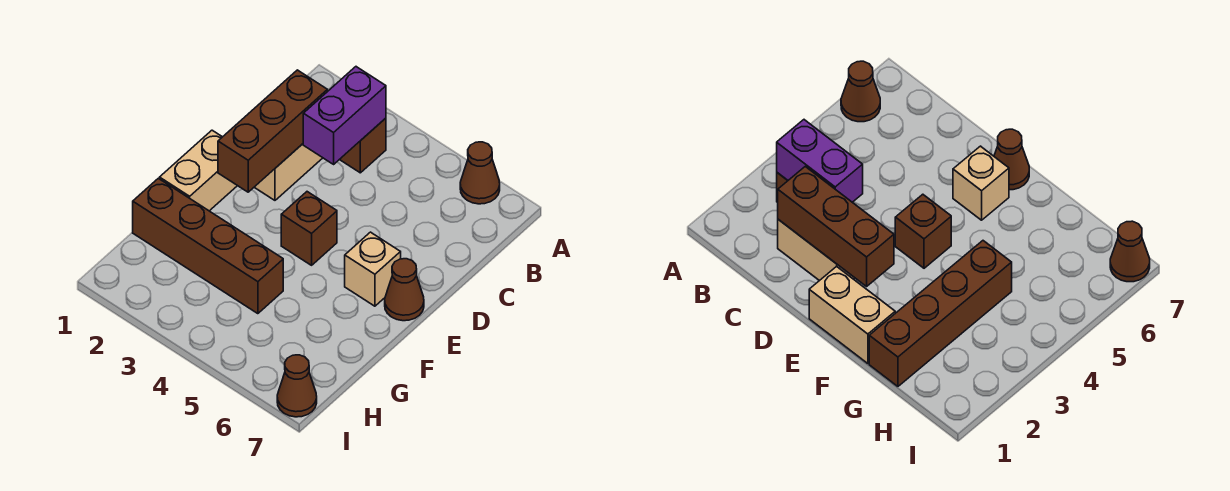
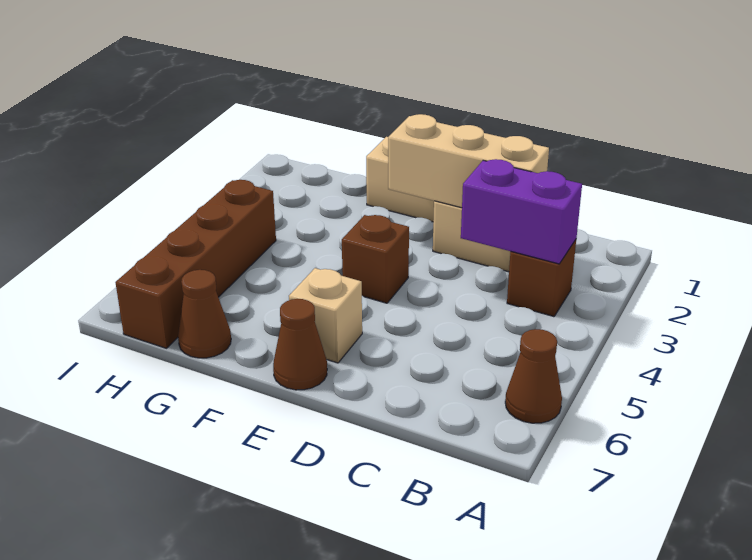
brown 1x3 brick [218,70,327,192] -> tan 1x3 brick [388,114,549,208]
brown 1x4 brick [133,178,283,314] -> brown 1x4 brick moved to [115,180,276,348]
brown 1x1 cone [277,355,317,417] -> brown 1x1 cone moved to [178,270,231,358]

